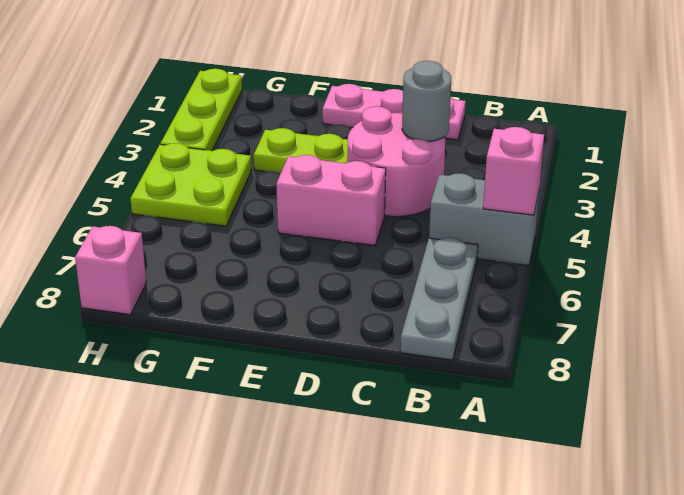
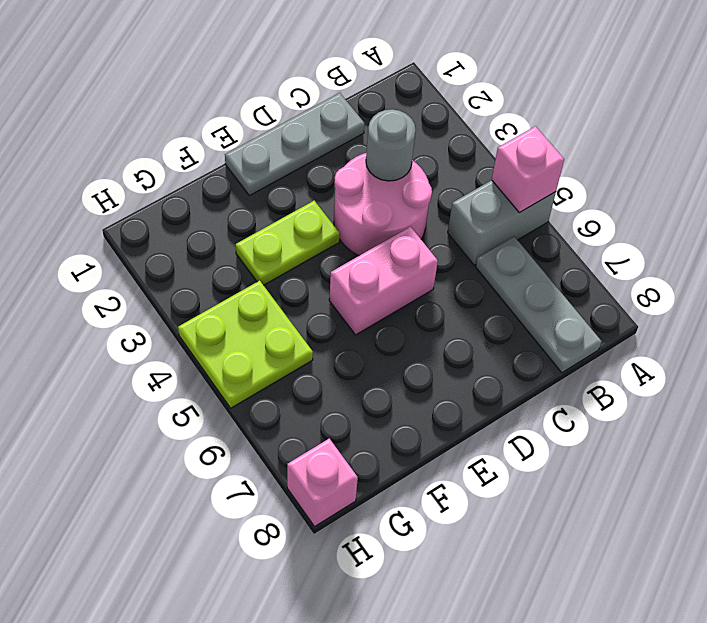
pink 1x3 plate [322,84,466,140] -> grey 1x3 plate [225,93,365,196]
lime 1x3 plate [160,69,242,151] -> none

